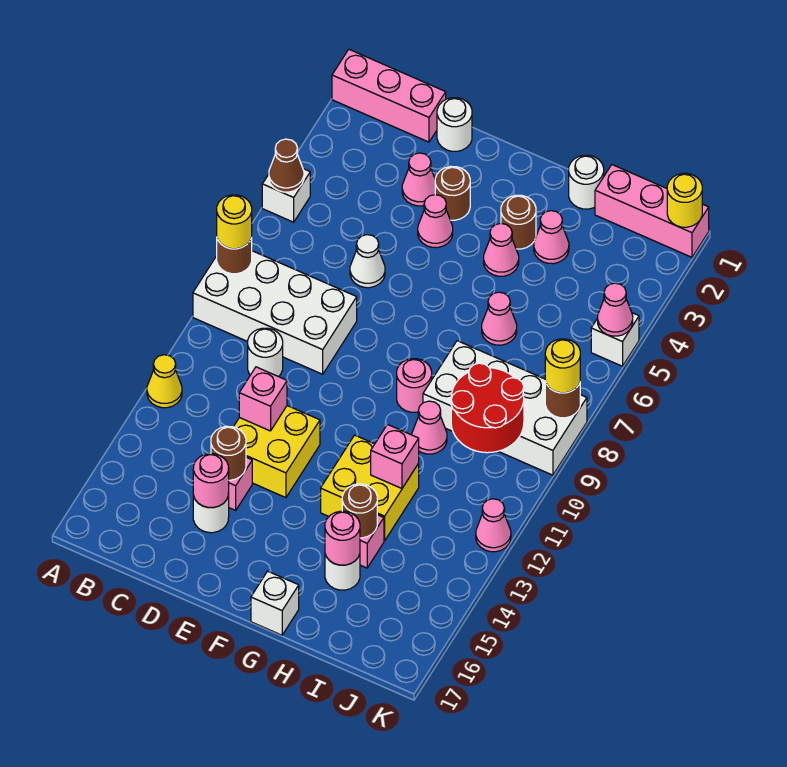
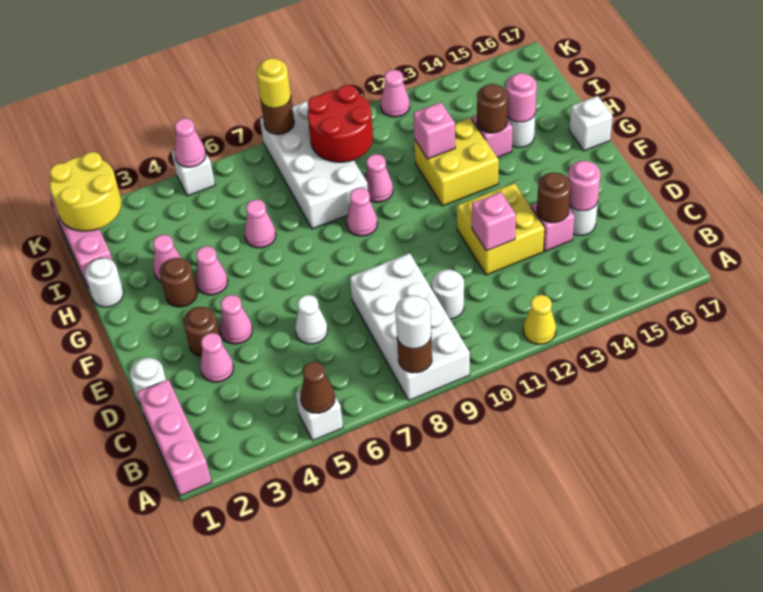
yellow 1x1 round brick [217,195,252,249] -> white 1x1 round brick [395,295,431,349]
pink 1x1 round brick [397,359,432,412] -> pink 1x1 cone [347,188,378,236]
yellow 1x1 round brick [667,173,702,227] -> yellow 2x2 round brick [50,152,122,231]

